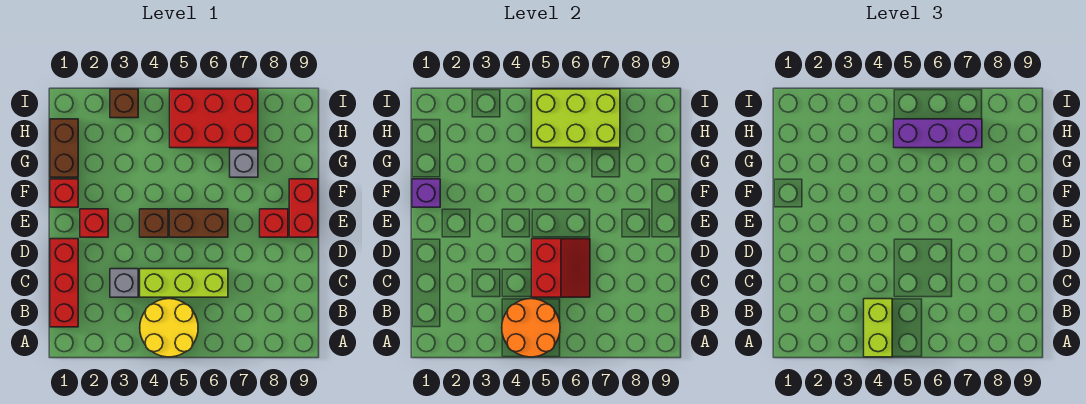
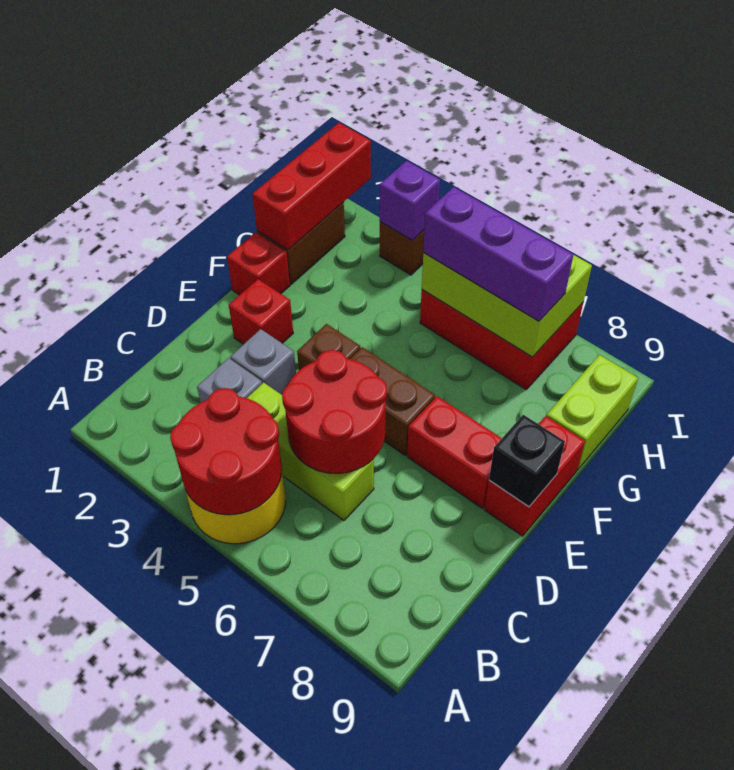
orange 2x2 round brick [502,299,560,357] -> red 2x2 round brick [170,388,282,515]
lime 1x2 brick [864,299,892,357] -> lime 1x2 brick moved to [547,355,638,470]
red 1x3 brick [50,239,78,327] -> red 1x3 brick moved to [252,123,371,250]
red 2x2 slope [532,239,590,297] -> red 2x2 round brick [282,350,387,473]
red 1x1 brick [260,209,288,237] -> red 1x2 brick [407,396,502,508]
none -> black 1x1 brick [489,415,565,507]
purple 1x1 brick [412,179,440,207] -> purple 1x1 brick moved to [380,161,440,240]
grey 1x1 brick [230,149,258,177] -> grey 1x1 brick moved to [230,329,296,395]

